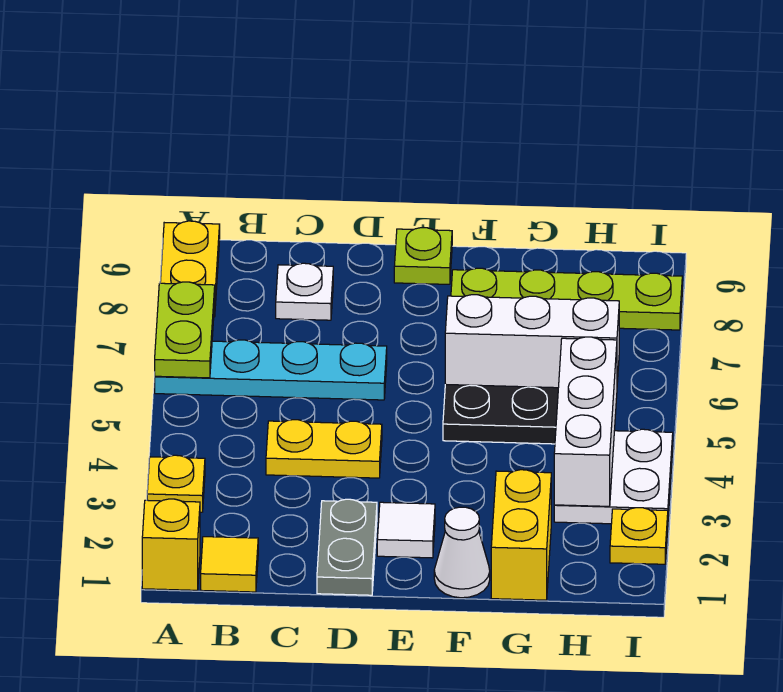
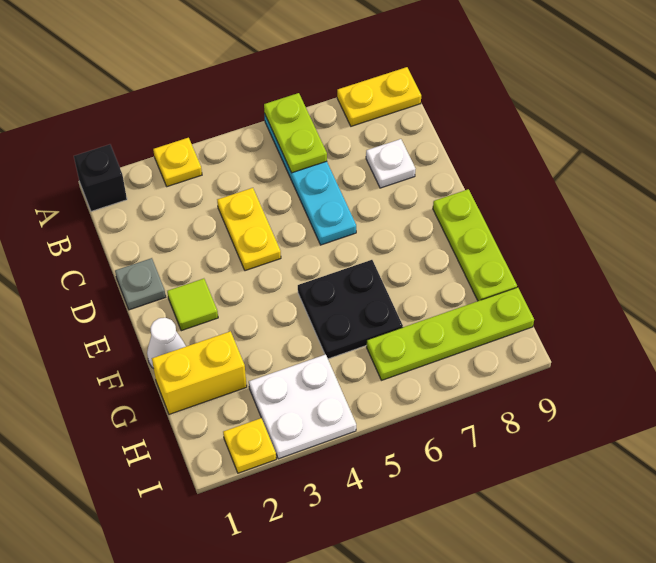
yellow 1x1 brick [142,499,200,590] -> black 1x1 brick [74,144,127,211]
lime 1x2 plate [155,282,215,378] -> lime 1x2 plate turned to [264,93,327,173]
yellow 1x1 tile [201,537,258,592] -> none
grey 1x2 plate [317,499,377,595] -> grey 1x1 plate [115,258,166,310]
white 1x1 tile [377,502,435,558] -> lime 1x1 tile [167,279,218,331]
lime 1x1 plate [394,228,452,284] -> lime 1x3 plate [433,189,517,301]
white 1x3 brick [445,295,619,388] -> none
lime 1x4 plate [451,268,682,330] -> lime 1x4 plate turned to [367,287,534,380]
white 1x3 brick [554,337,617,506] -> none

